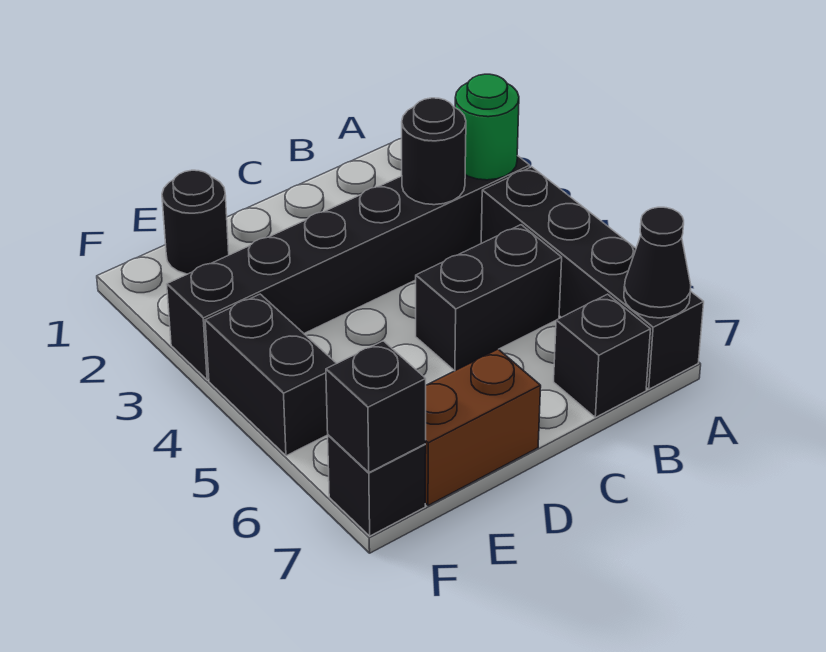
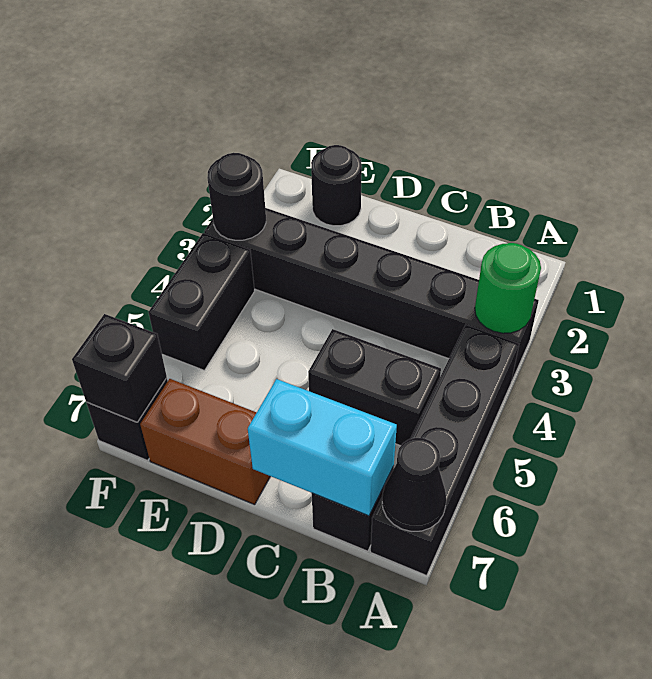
black 1x1 round brick [401,98,466,205] -> black 1x1 round brick moved to [207,153,266,240]
none -> cyan 1x2 brick [248,379,397,516]

